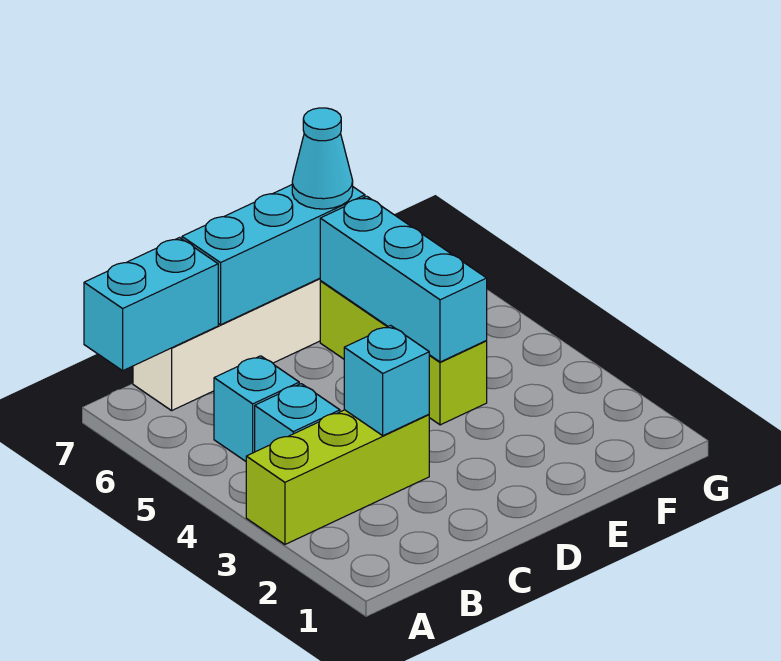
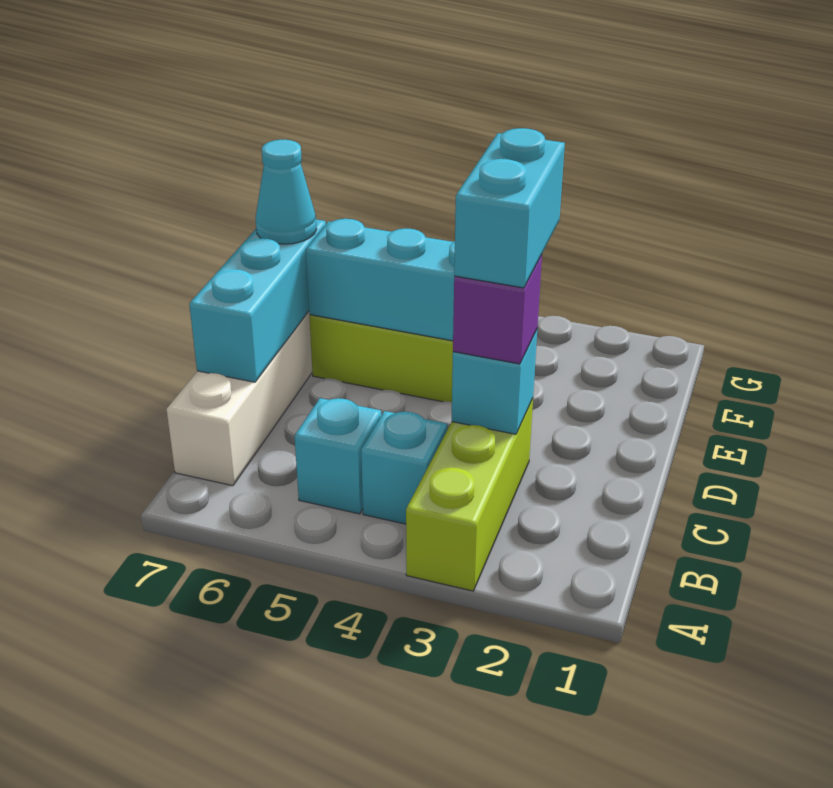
cyan 1x2 brick [84,238,218,371] -> cyan 1x2 brick moved to [454,128,565,288]
none -> purple 1x1 brick [453,255,542,364]

